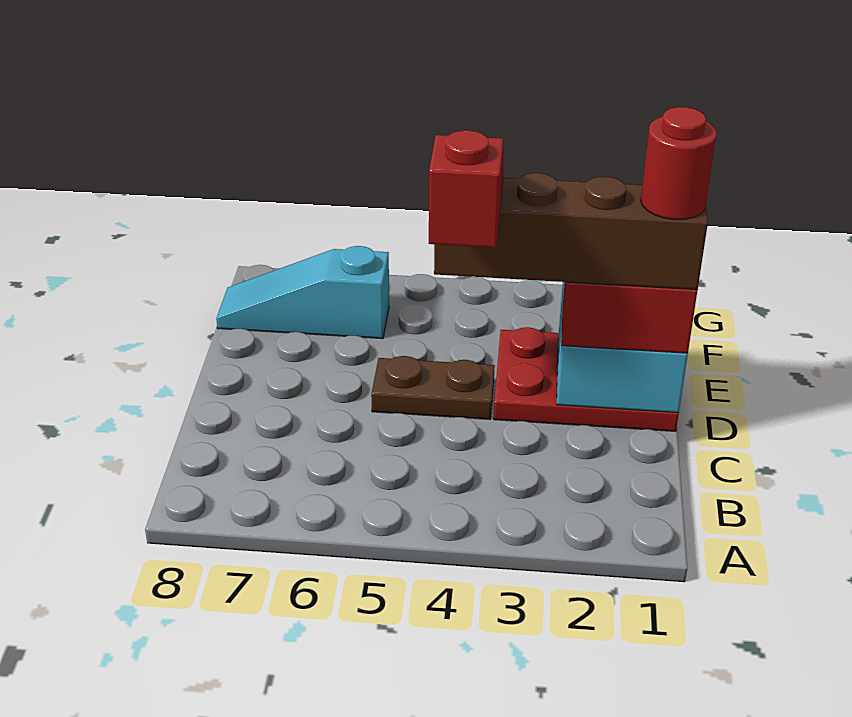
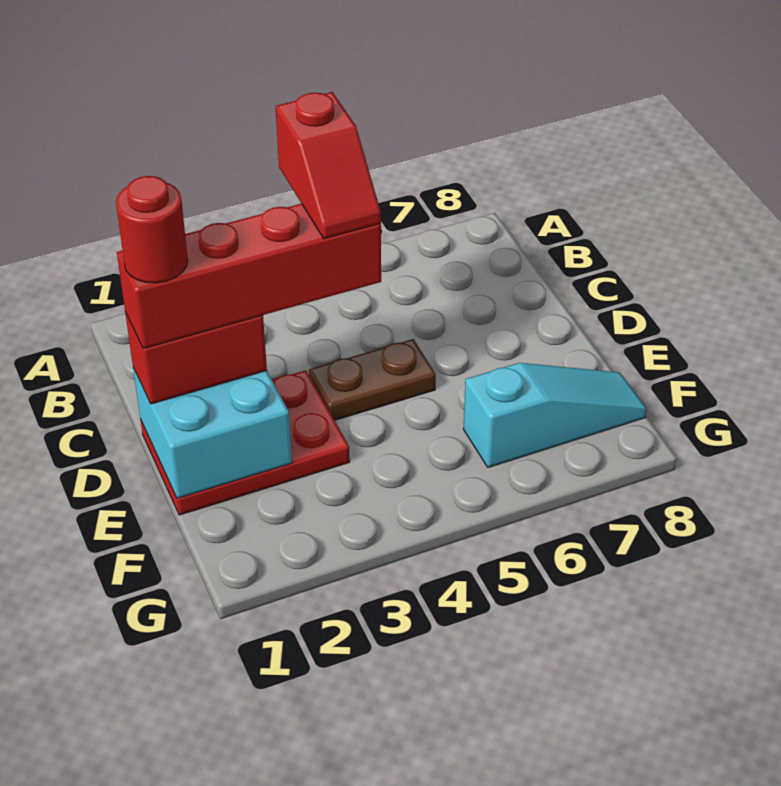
brown 1x4 brick [434,173,708,290] -> red 1x4 brick [117,204,381,349]

